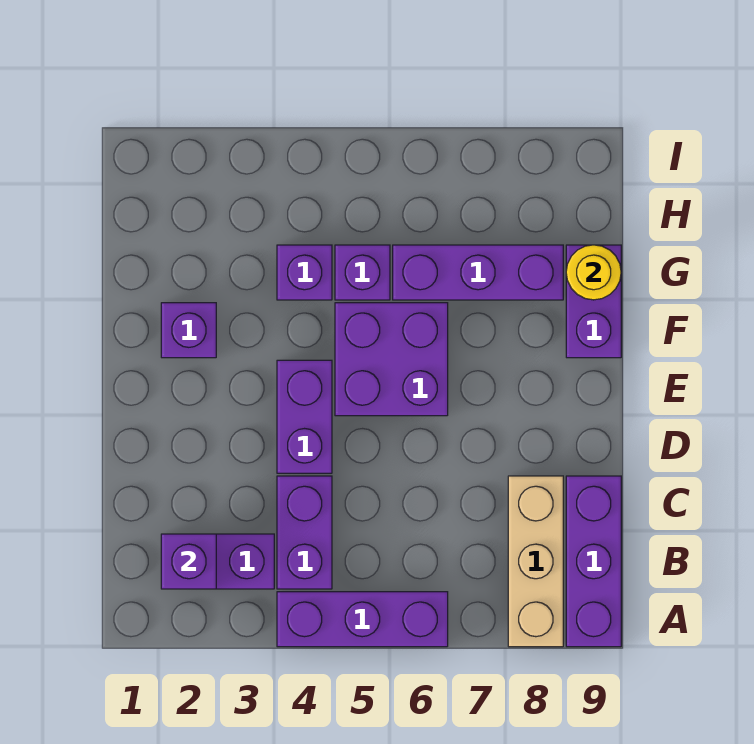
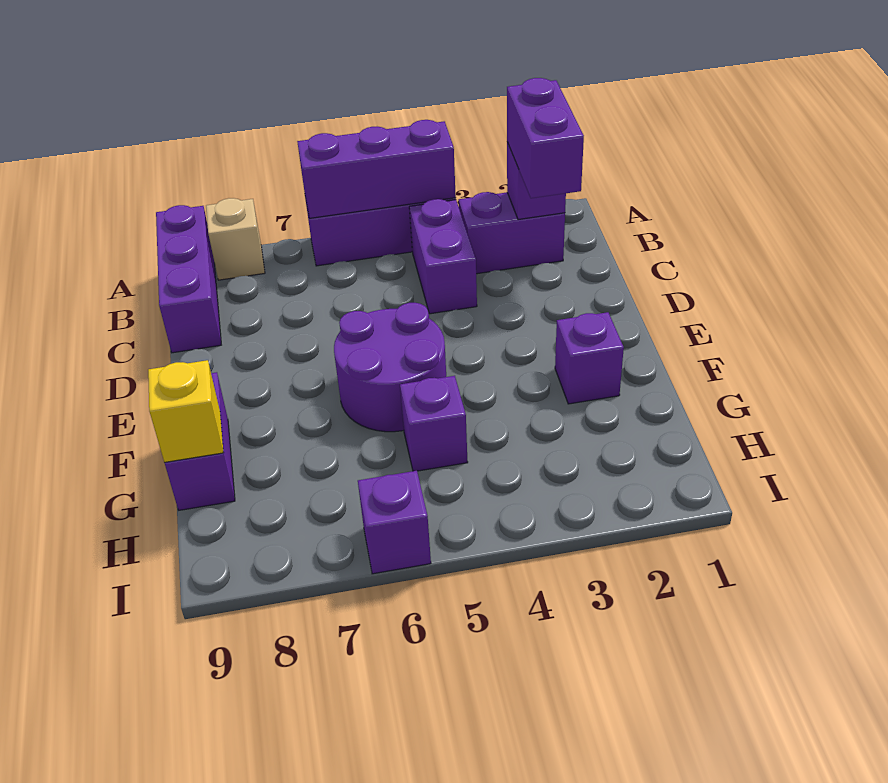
tan 1x3 brick [508,476,563,647] -> tan 1x1 brick [206,198,265,280]
purple 1x2 brick [277,360,332,473] -> purple 1x2 brick moved to [507,78,584,198]
purple 2x2 brick [335,303,448,416] -> purple 2x2 round brick [334,303,446,432]
purple 1x1 brick [277,245,332,300] -> purple 1x1 brick moved to [358,471,431,574]
purple 1x3 brick [393,245,563,300] -> purple 1x3 brick moved to [297,120,456,218]
yellow 1x1 round brick [566,245,621,300] -> yellow 1x1 brick [148,360,224,462]

